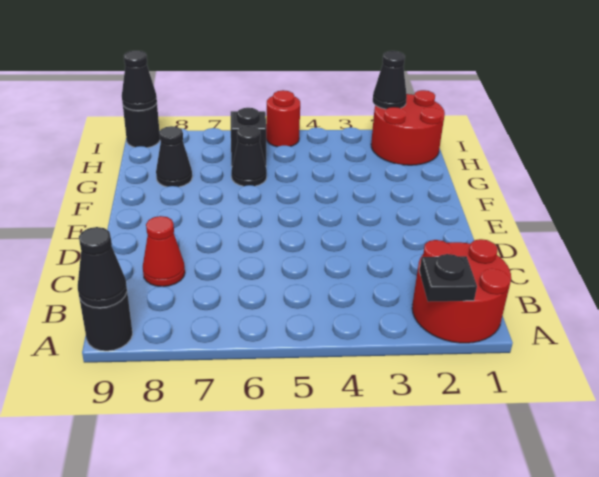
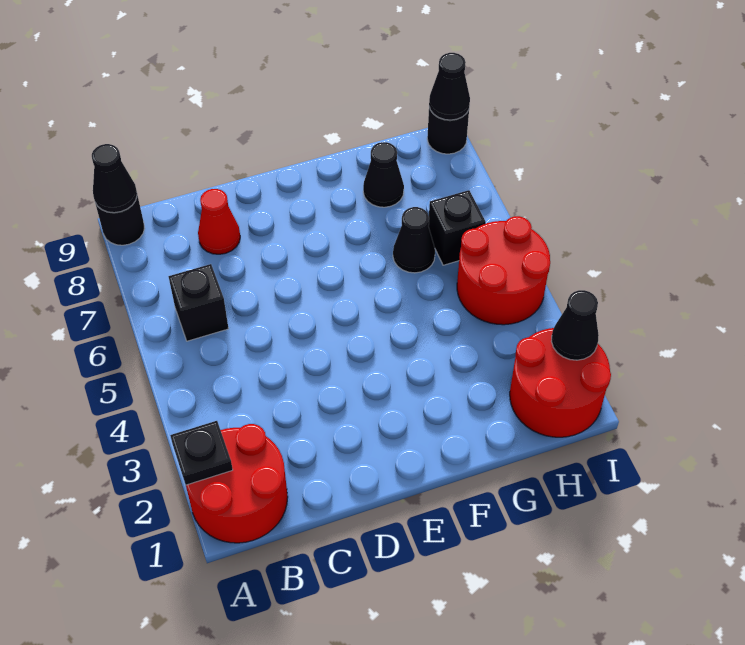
none -> black 1x1 brick [168,264,229,341]
red 1x1 round brick [266,90,300,147] -> red 2x2 round brick [457,216,550,325]

